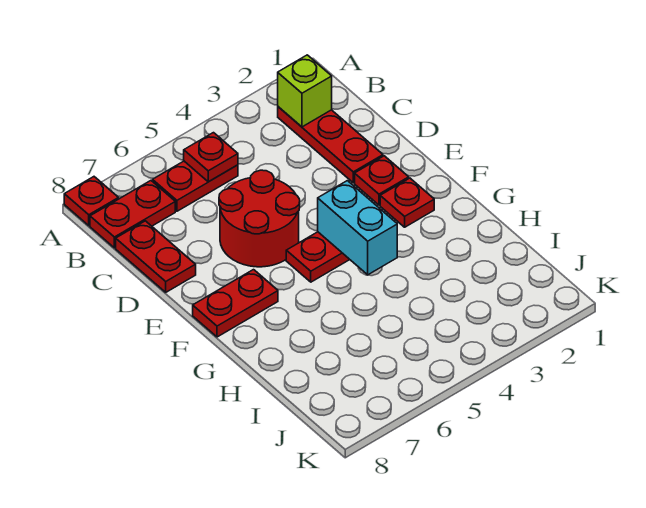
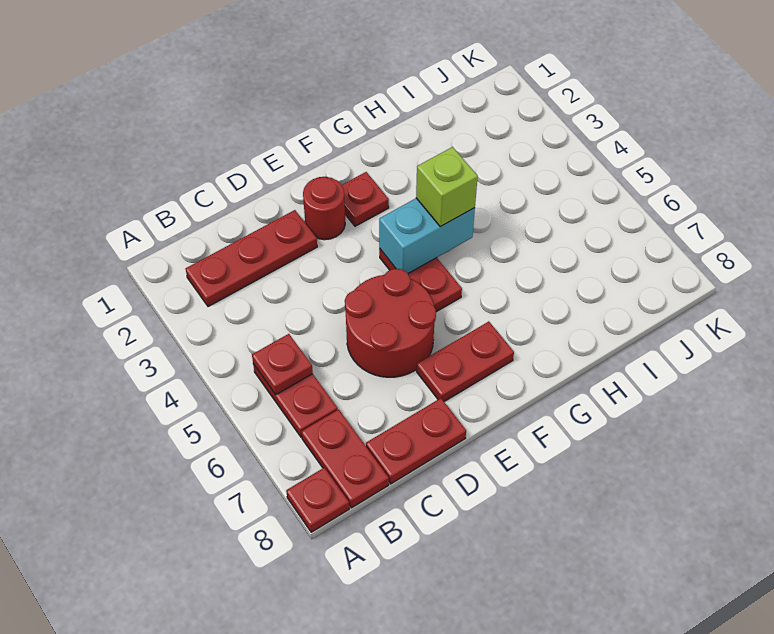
lime 1x1 brick [278,55,332,127] -> lime 1x1 brick moved to [416,147,478,227]
red 1x1 plate [355,156,409,205] -> red 1x1 round brick [303,177,345,240]
red 1x2 plate [193,270,278,337] -> red 1x2 plate turned to [417,322,514,401]

